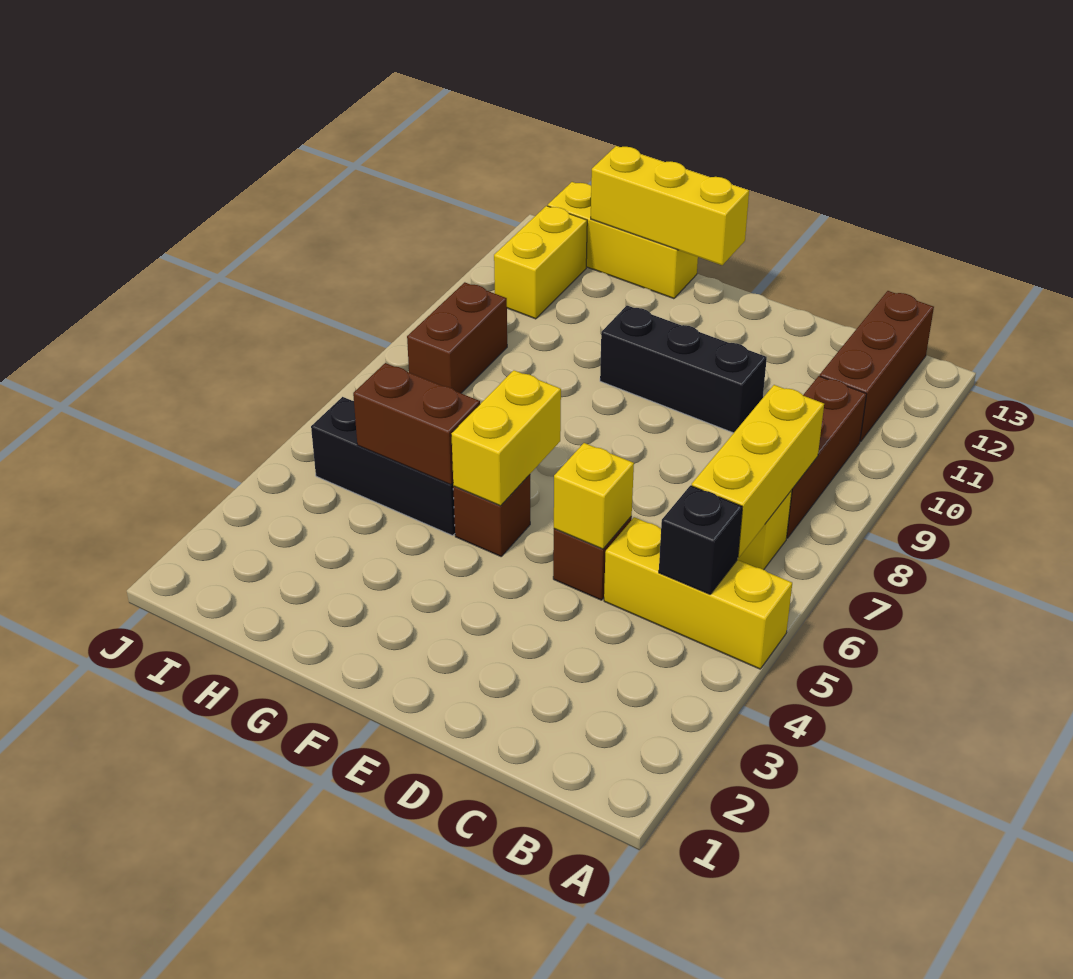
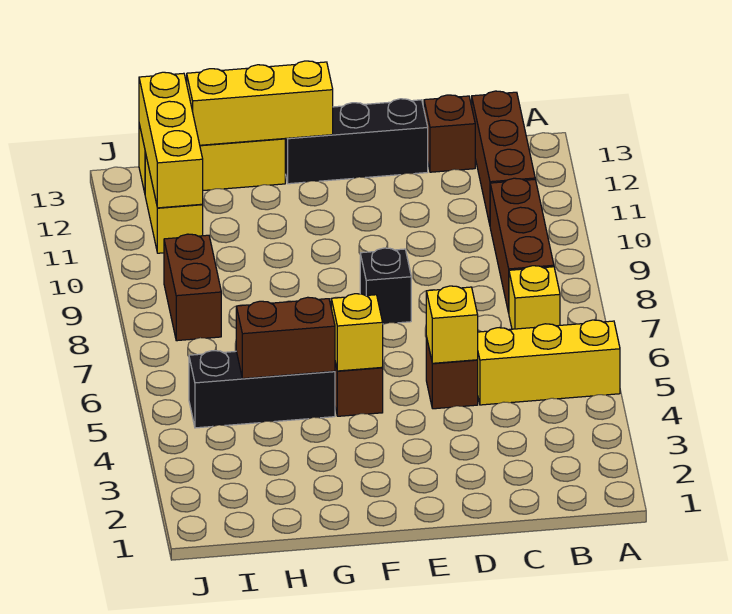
black 1x1 brick [659,486,742,594] -> black 1x1 brick moved to [360,248,411,324]
yellow 1x3 brick [692,385,824,557] -> yellow 1x3 brick moved to [139,72,203,208]
none -> brown 1x1 brick [424,95,475,172]
black 1x3 brick [600,306,767,433] -> black 1x3 brick moved to [285,99,428,184]
yellow 1x2 brick [451,370,561,506] -> yellow 1x1 brick [331,294,383,371]

